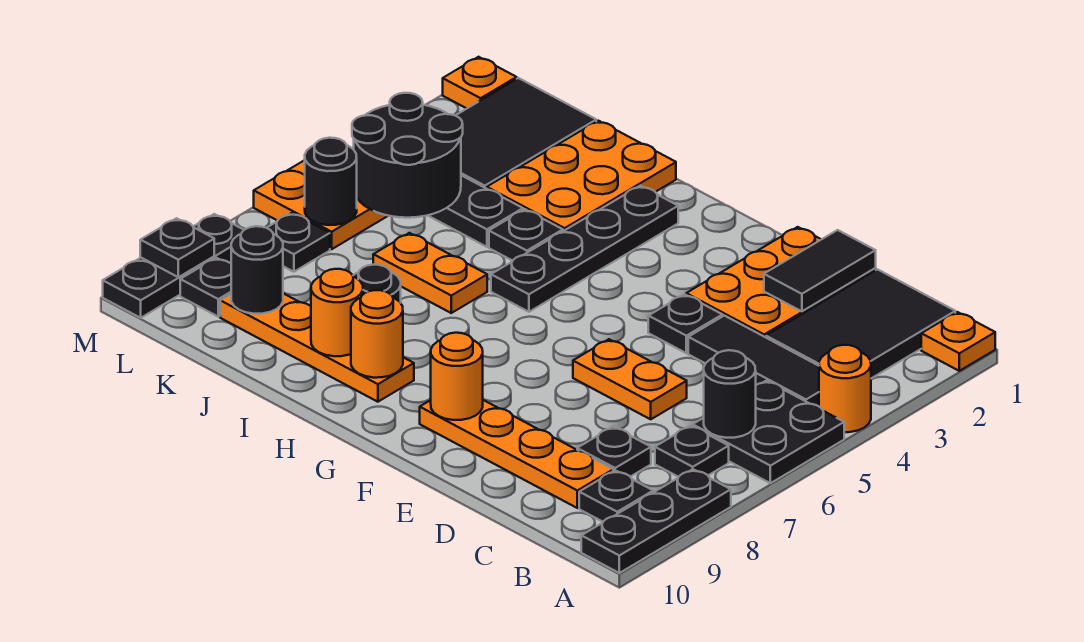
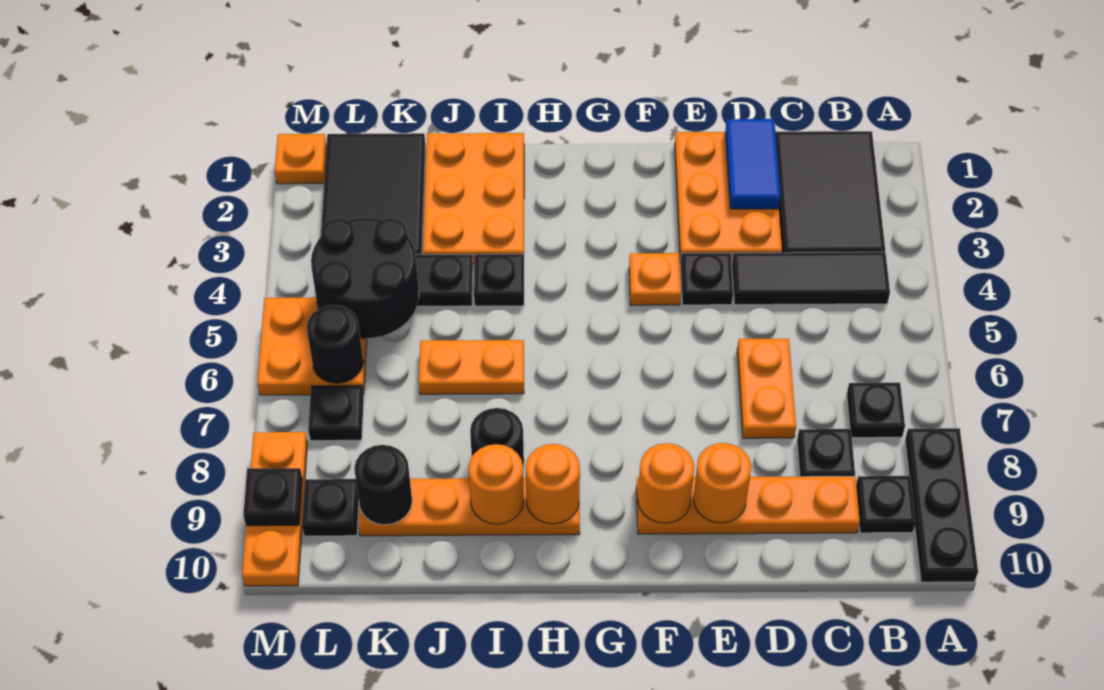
orange 1x1 plate [921,312,995,371] -> orange 1x1 plate moved to [629,253,681,305]
orange 1x1 round brick [819,345,871,432] -> orange 1x1 round brick moved to [693,443,751,523]
black 2x2 plate [693,381,844,483] -> none
black 1x1 round brick [704,350,756,438] -> none
black 1x2 tile [764,230,876,311] -> blue 1x2 tile [725,119,781,209]
orange 1x2 plate [573,339,687,419] -> orange 1x2 plate turned to [737,339,796,438]
black 1x4 plate [491,186,678,312] -> none
black 1x3 plate [103,214,244,318] -> orange 1x3 plate [242,432,307,586]

